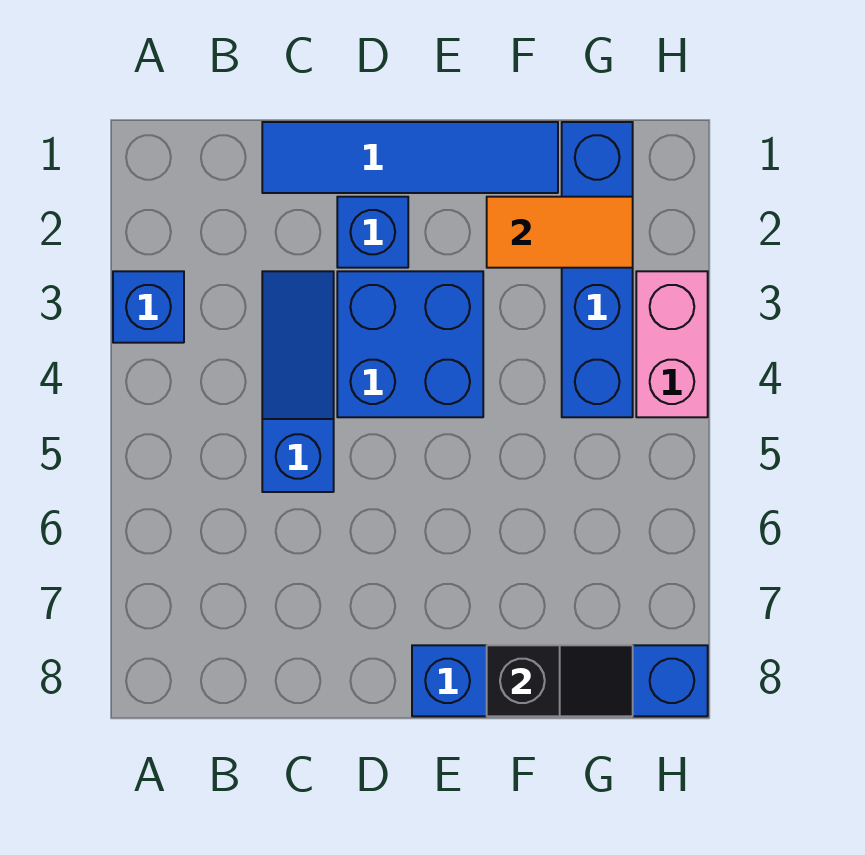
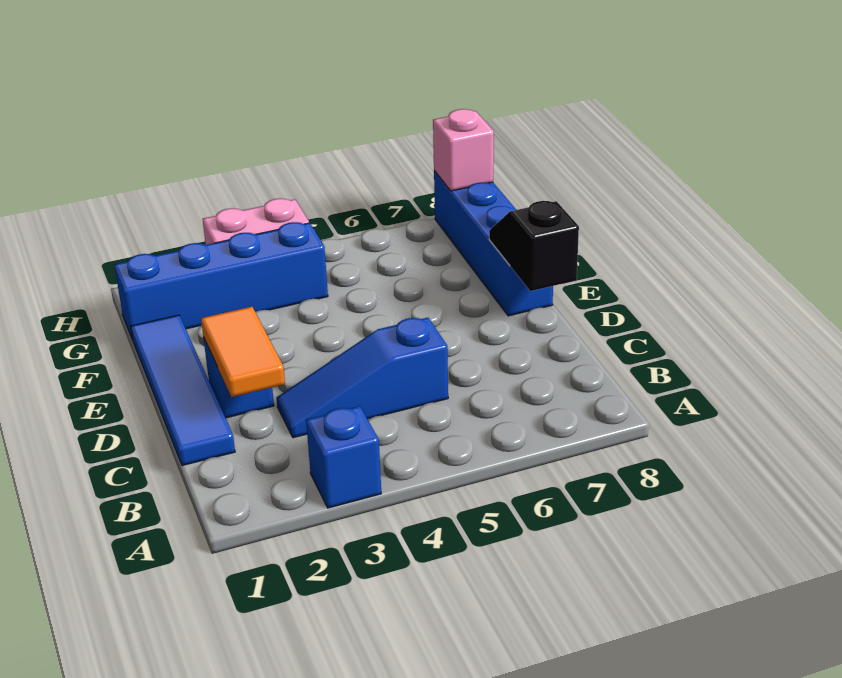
blue 2x2 brick [337,271,483,417] -> none
orange 1x2 tile [487,197,633,268] -> orange 1x2 tile moved to [201,307,285,397]
black 1x2 slope [487,645,633,716] -> black 1x2 slope moved to [489,201,579,291]
none -> pink 1x1 brick [433,109,494,191]

